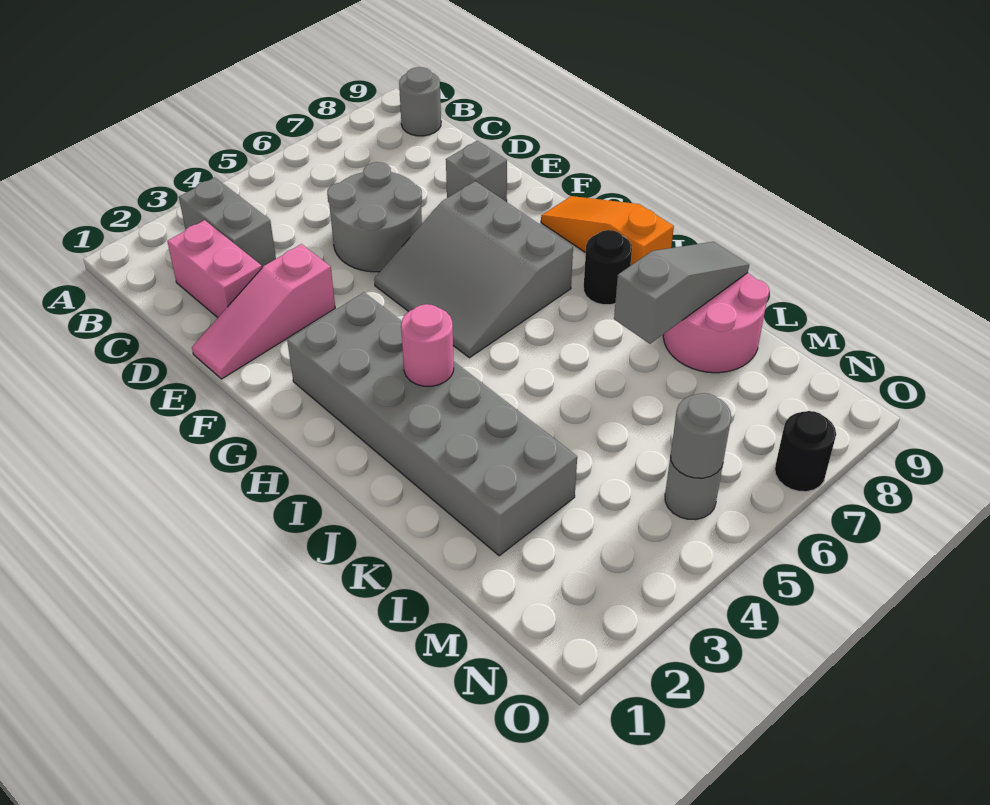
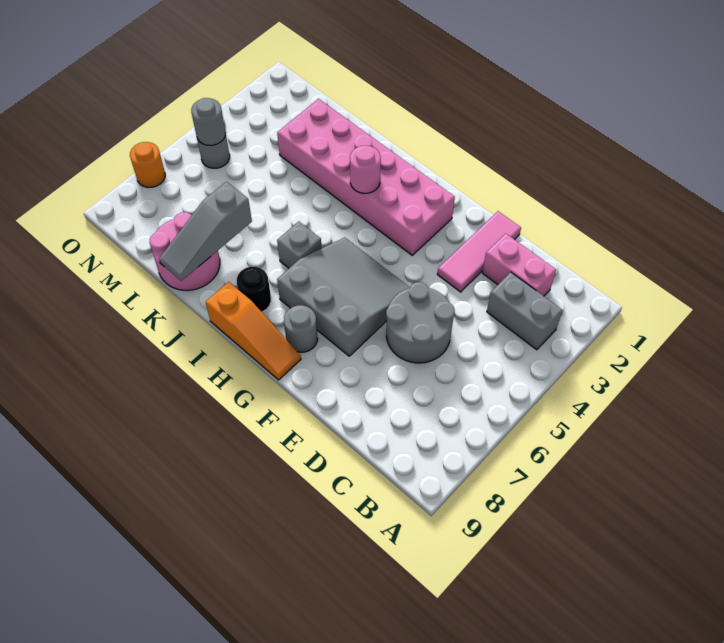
grey 1x1 round brick [399,67,441,136] -> grey 1x1 round brick moved to [284,305,318,352]
pink 1x3 slope [192,244,335,379] -> pink 1x3 tile [437,211,521,292]
grey 1x1 brick [446,141,507,202] -> grey 1x1 brick moved to [277,221,322,268]
grey 2x6 brick [287,292,577,556] -> pink 2x6 brick [277,99,455,255]
black 1x1 round brick [775,411,836,492] -> orange 1x1 round brick [130,142,165,188]

